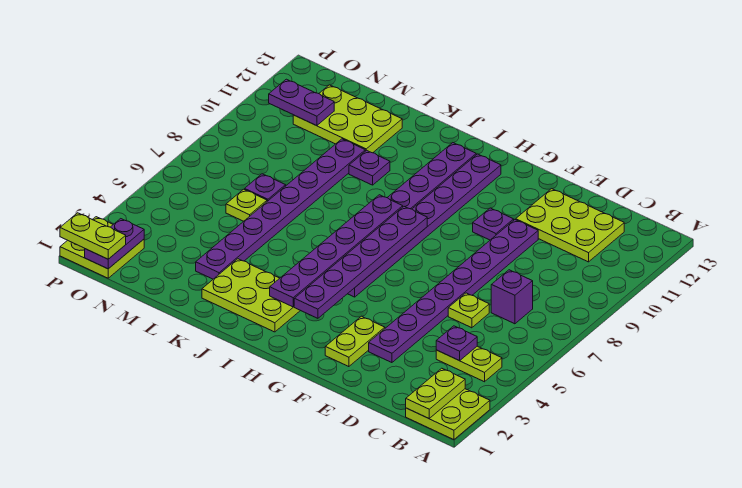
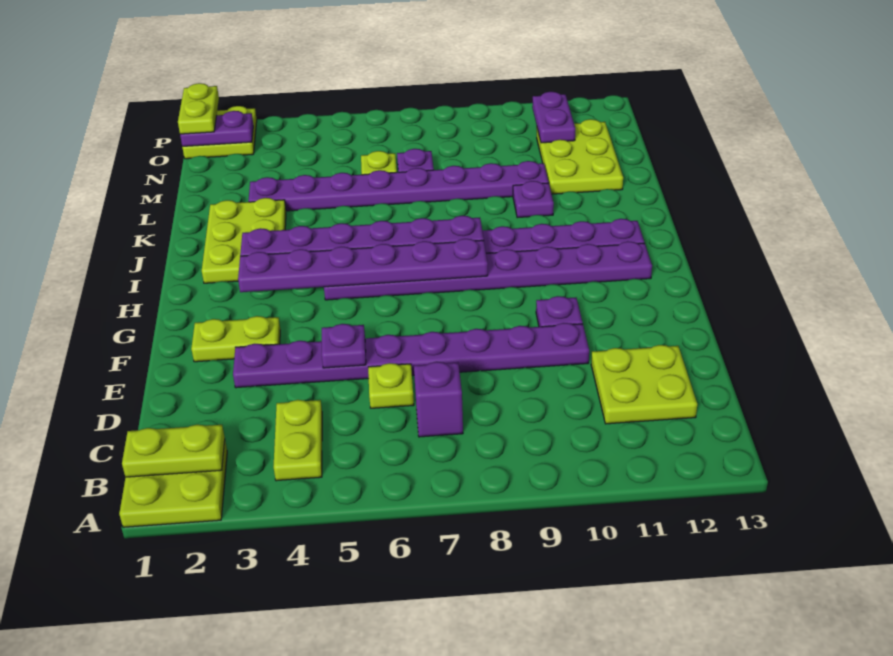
purple 1x1 plate [436,326,477,361] -> purple 1x1 plate moved to [322,324,366,368]
lime 2x3 plate [516,189,624,262] -> lime 2x2 plate [591,345,697,424]

